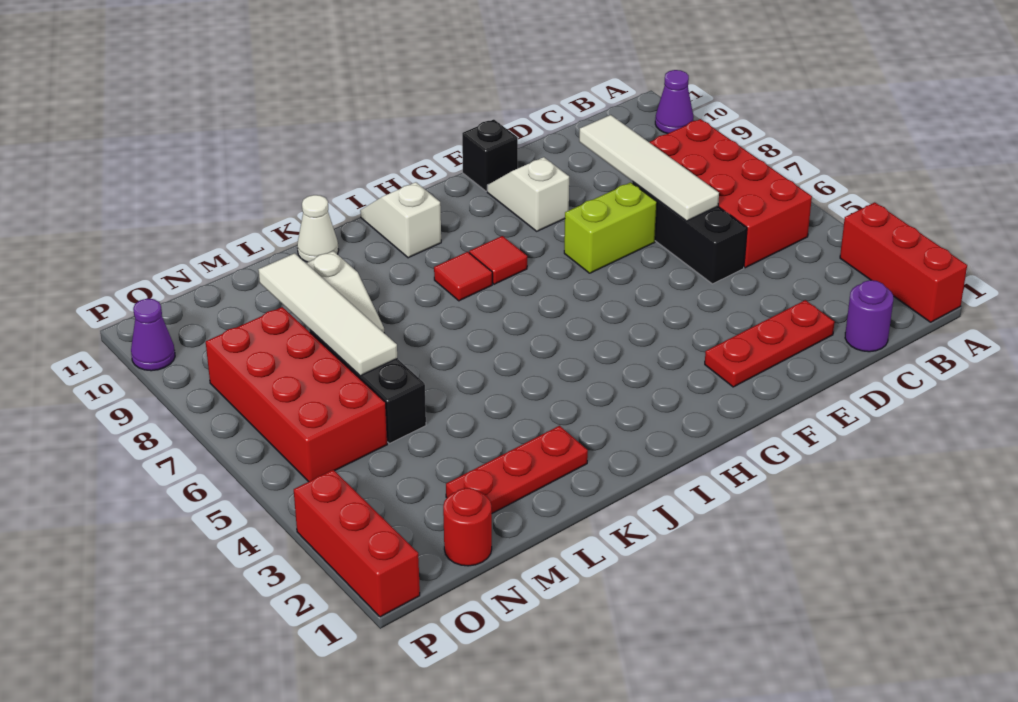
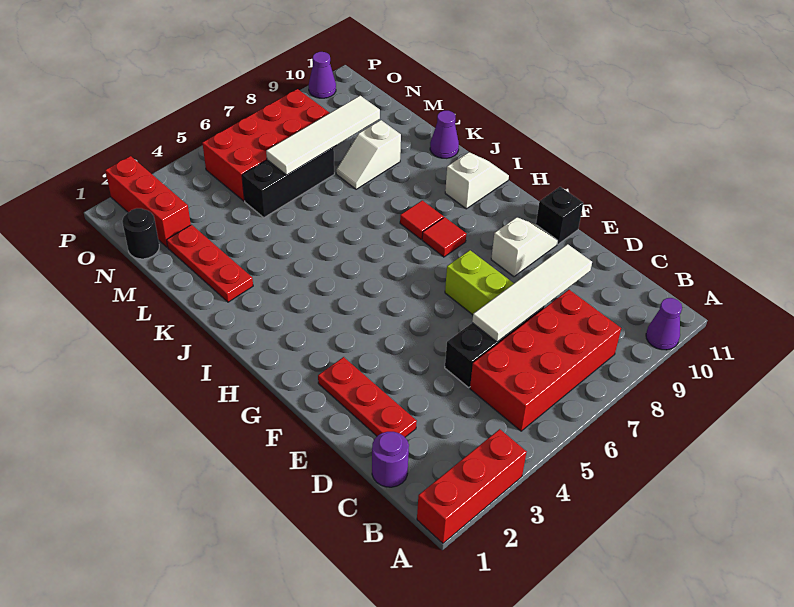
white 1x1 cone [297,195,339,262] -> purple 1x1 cone [430,111,459,158]
red 1x1 round brick [443,488,492,566] -> black 1x1 round brick [122,208,159,259]
red 1x3 brick [294,470,420,617] -> red 1x3 brick turned to [105,156,191,247]

